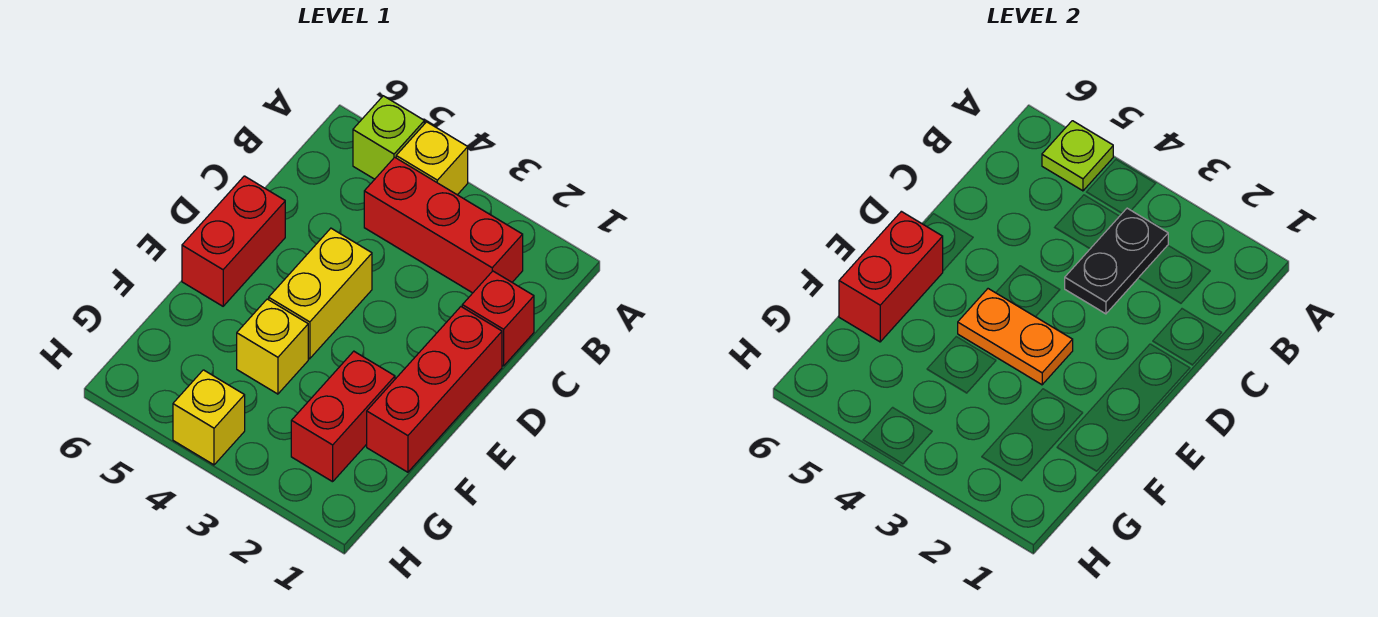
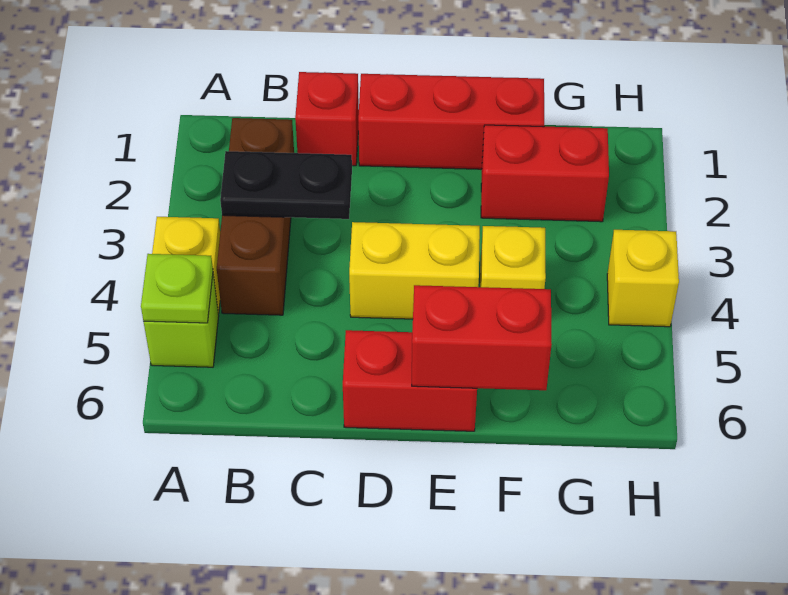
red 1x3 brick [364,157,523,293] -> brown 1x3 brick [217,118,294,315]
orange 1x2 plate [958,289,1073,385] -> none

